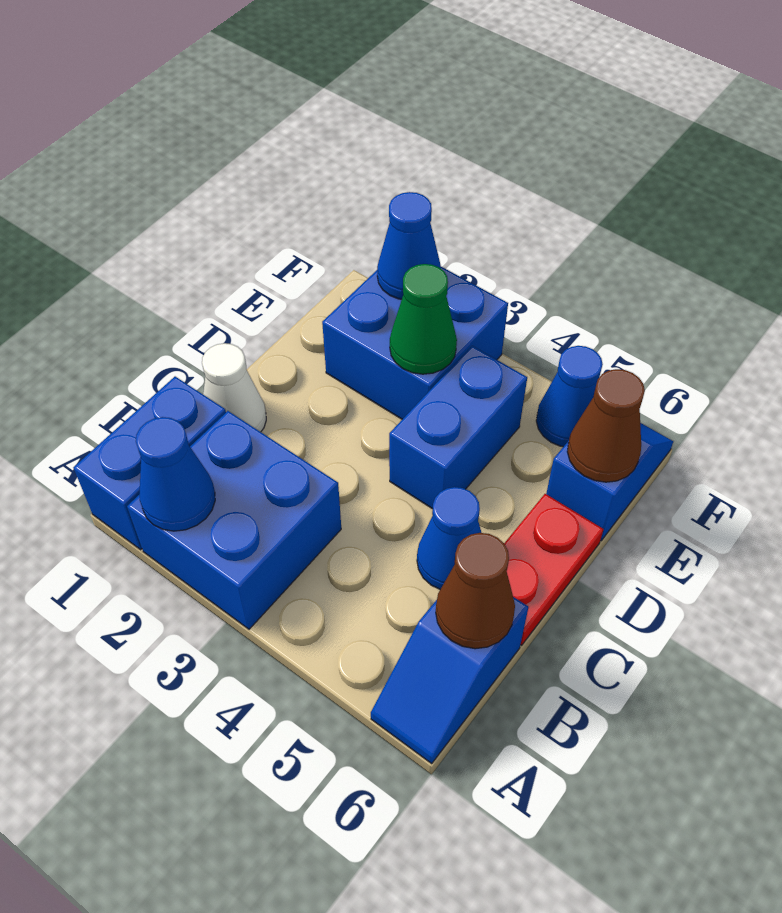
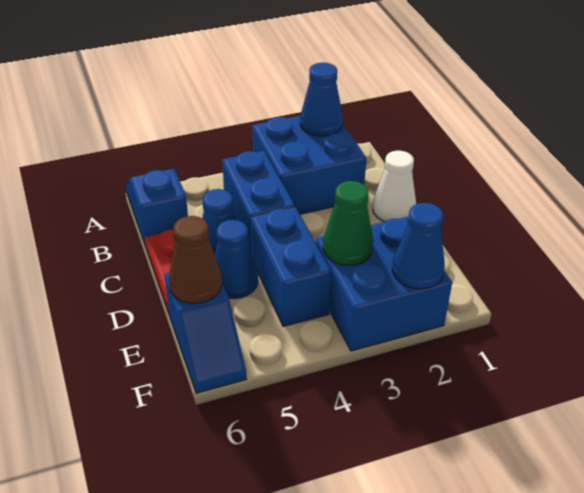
blue 1x2 brick [73,377,226,550] -> blue 1x2 brick moved to [222,151,295,253]
brown 1x1 cone [436,533,515,649] -> none
blue 1x1 cone [536,346,603,447] -> blue 1x1 cone moved to [215,220,258,298]

